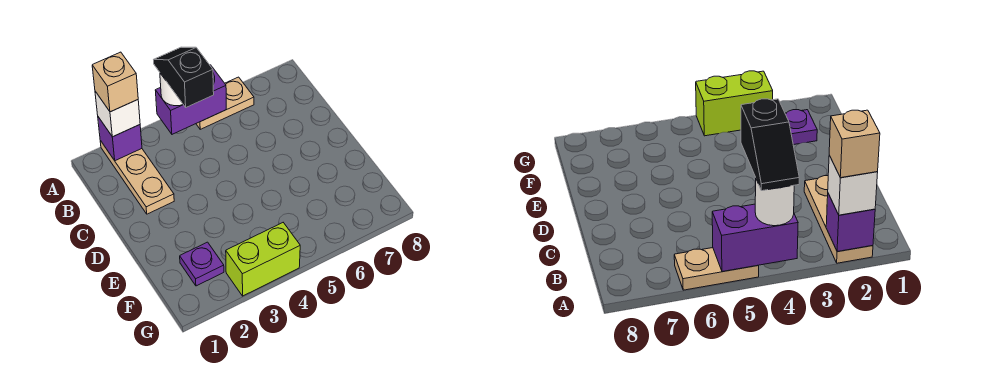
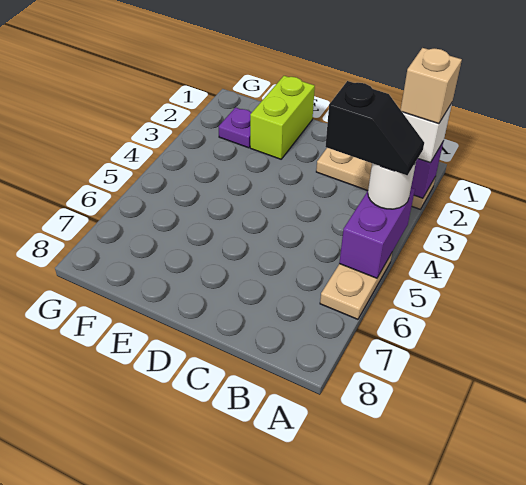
lime 1x2 brick [226,223,300,296] -> lime 1x2 brick moved to [250,76,315,159]

